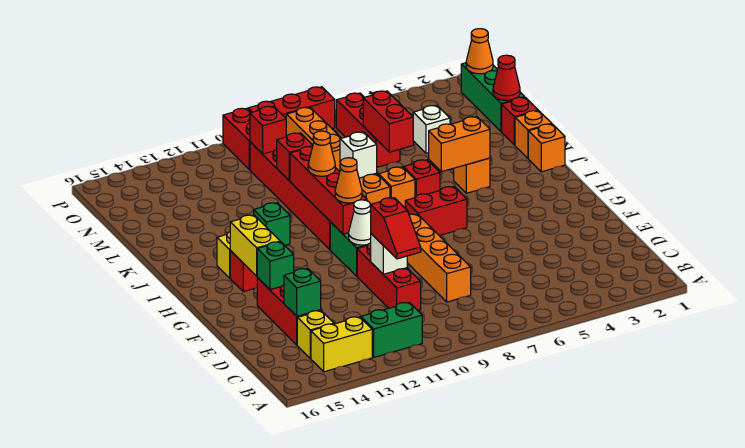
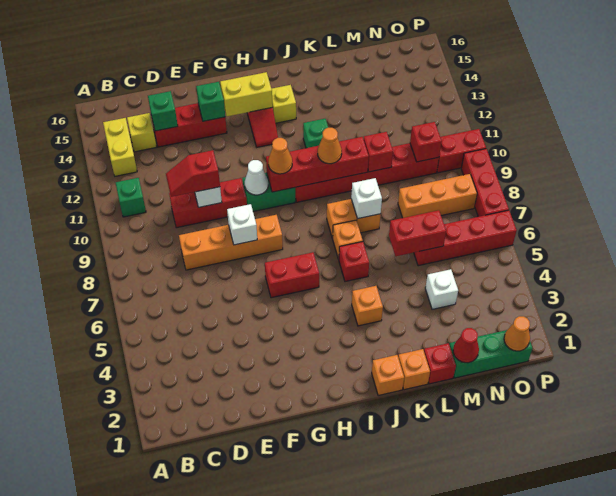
green 1x2 brick [361,303,422,357] -> green 1x1 brick [116,178,146,217]
none -> white 1x1 brick [227,204,257,245]
red 1x2 brick [405,187,467,236] -> red 1x2 brick turned to [265,252,319,298]
orange 1x2 brick [429,117,490,172] -> none
red 1x3 brick [336,93,400,167] -> red 1x4 brick [414,210,517,266]

